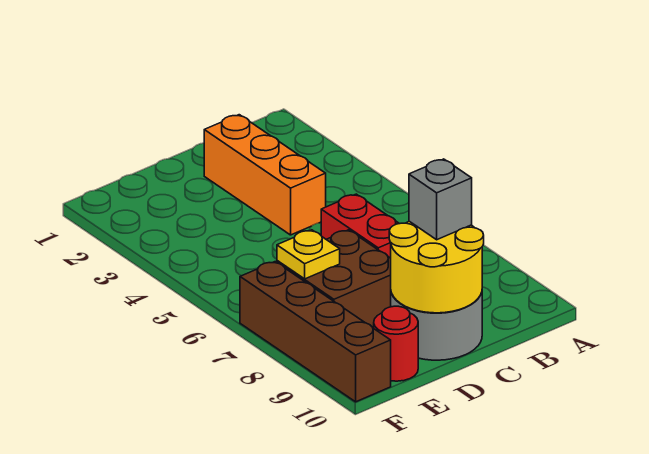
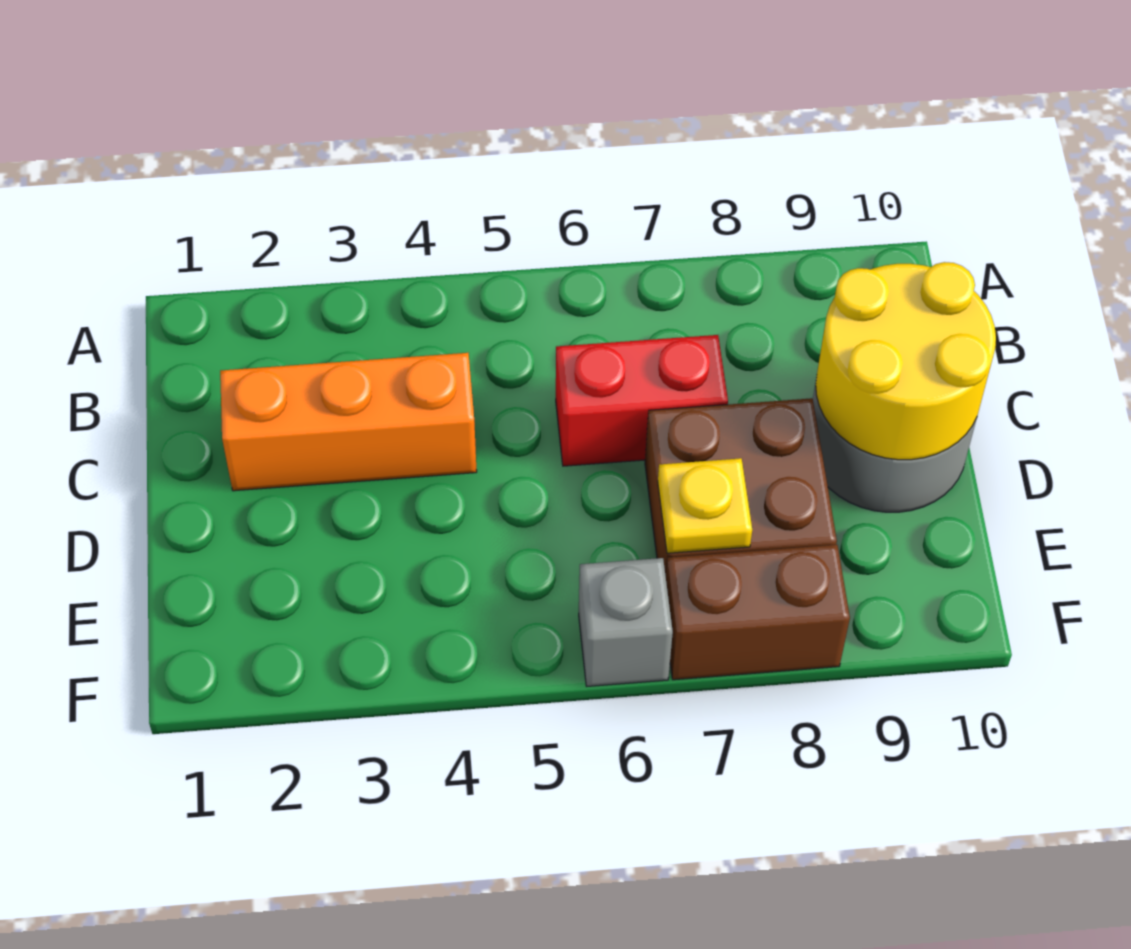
grey 1x1 brick [409,159,472,240] -> grey 1x1 brick moved to [579,558,673,686]
red 1x1 round brick [374,306,418,381] -> none
brown 1x4 brick [240,262,391,402] -> brown 1x2 brick [666,545,850,680]

